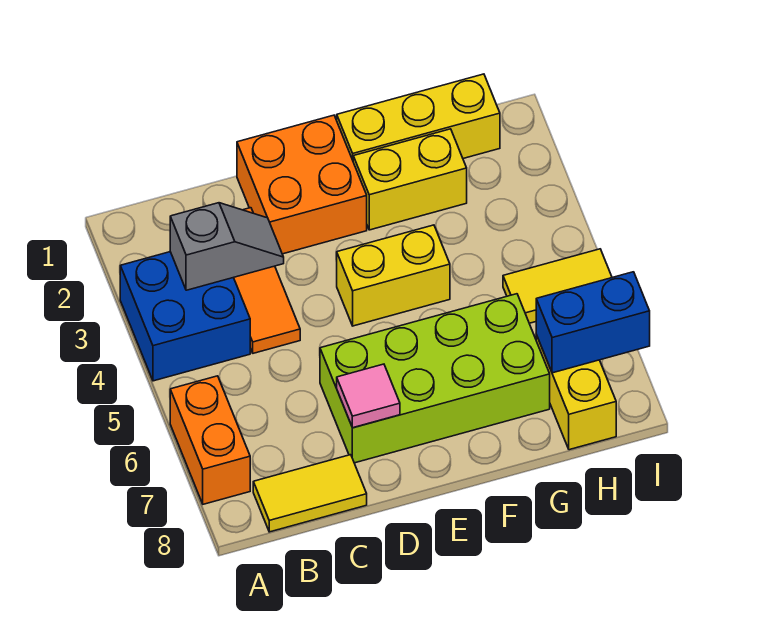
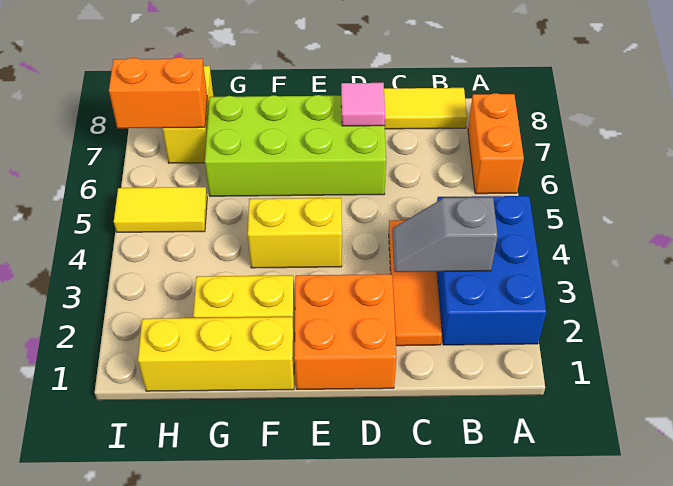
blue 2x2 brick [120,252,250,381] -> blue 2x3 brick [437,196,546,345]
blue 1x2 brick [536,272,650,373] -> orange 1x2 brick [109,57,207,128]

